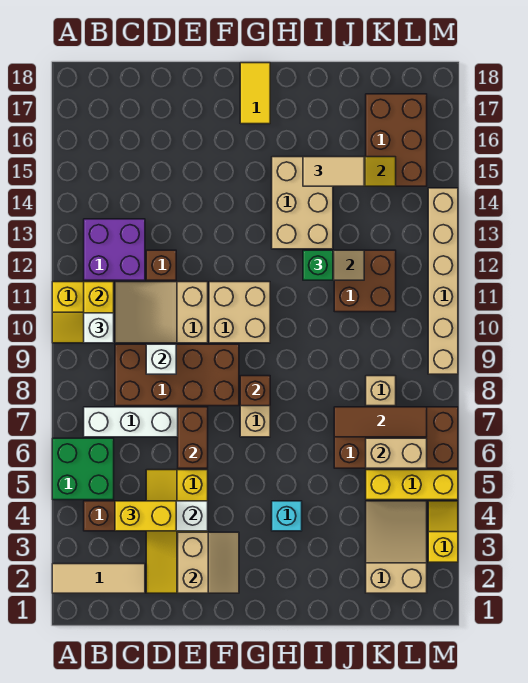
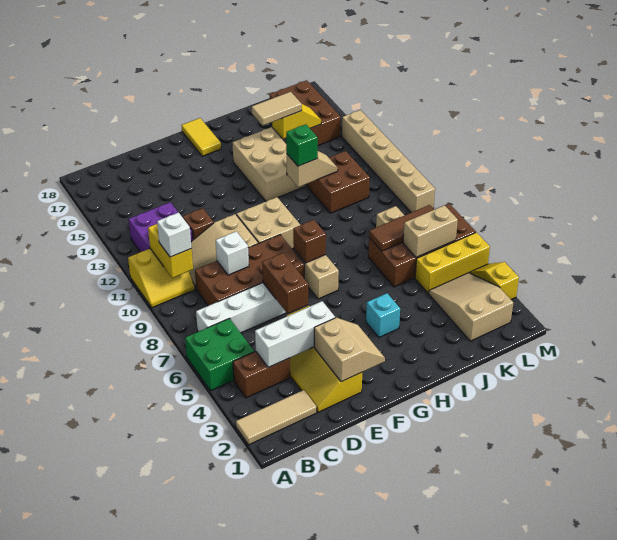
yellow 1x2 brick [115,501,176,531] -> none

